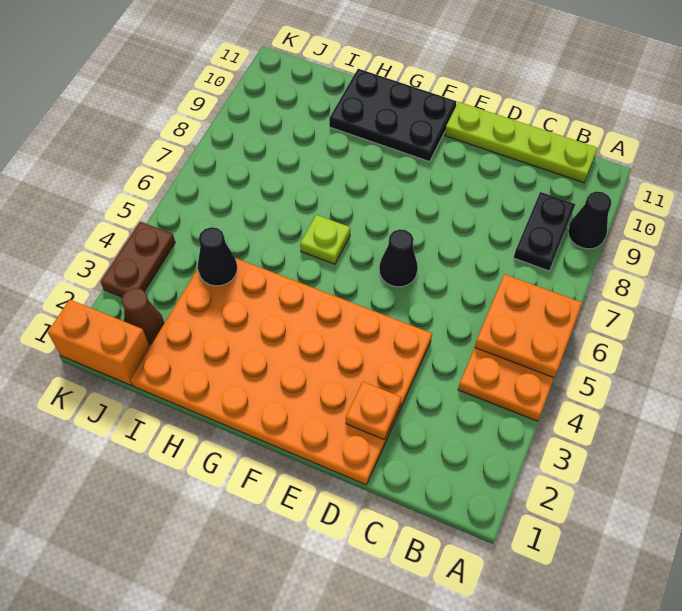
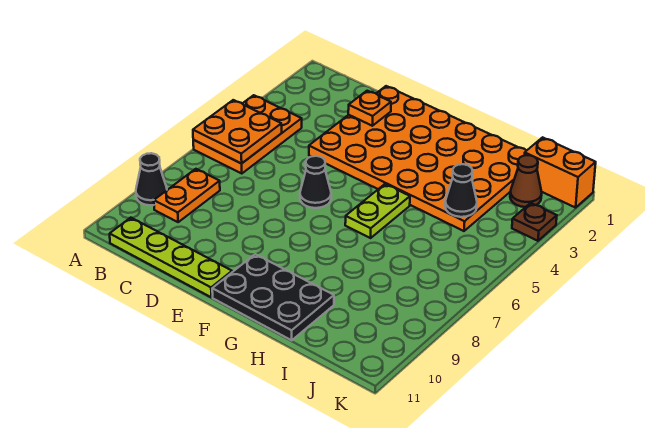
black 1x2 plate [514,192,575,271] -> orange 1x2 plate [154,169,220,222]
lime 1x1 plate [300,215,350,264] -> lime 1x2 plate [345,184,410,238]
brown 1x2 plate [100,222,175,297] -> brown 1x1 plate [512,203,557,241]

